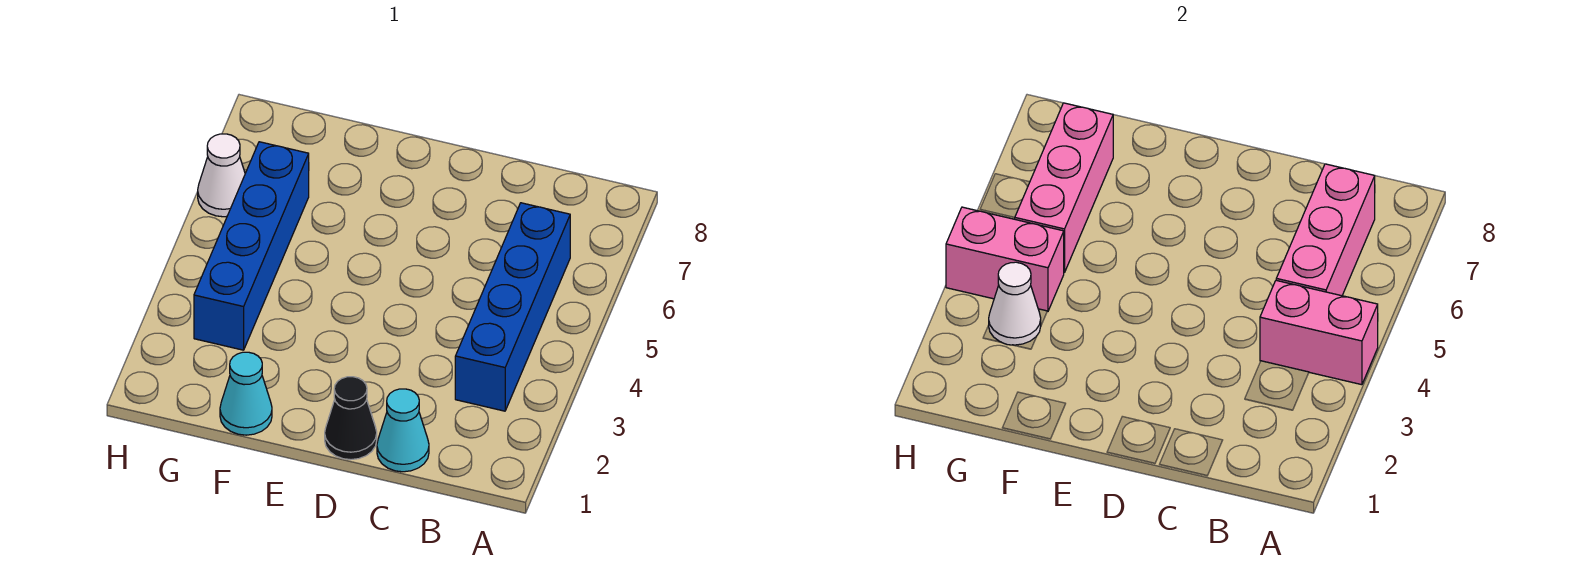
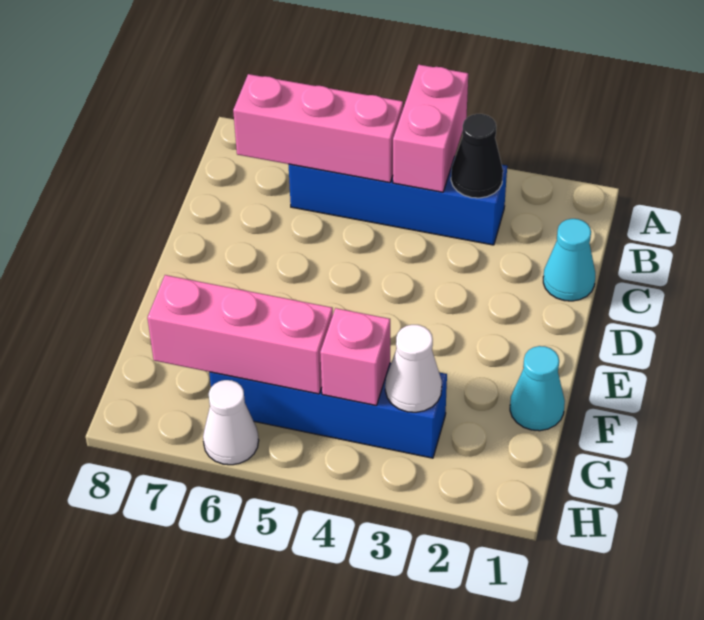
black 1x1 cone [325,377,377,460] -> black 1x1 cone moved to [451,114,503,198]
pink 1x2 brick [946,207,1064,311] -> pink 1x1 brick [320,308,390,405]

